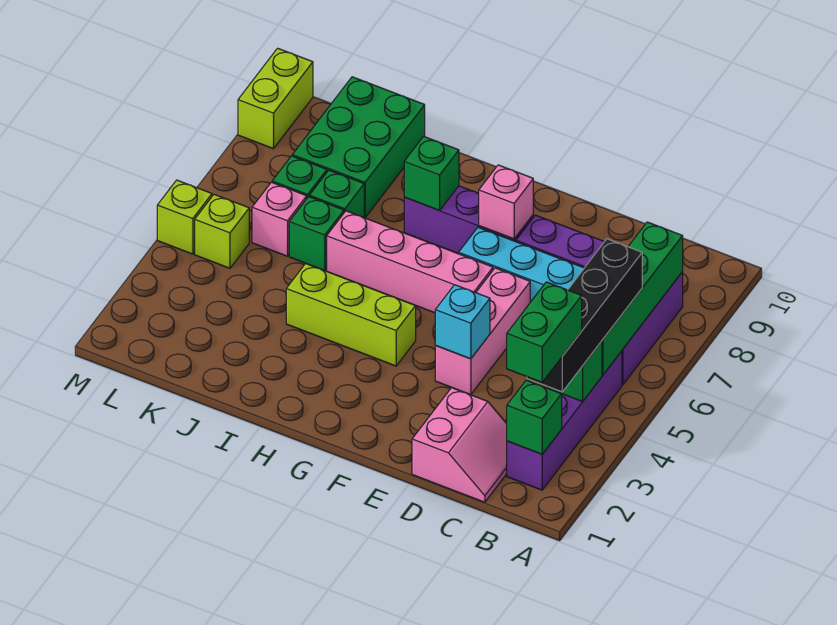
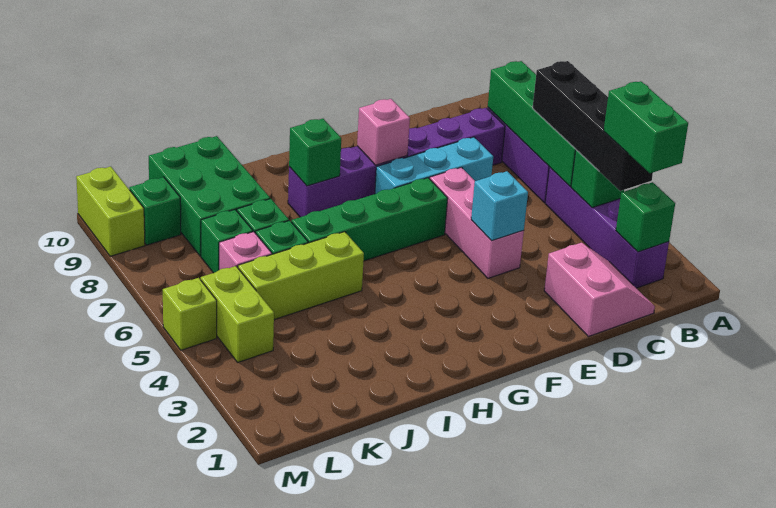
pink 1x4 brick [327,211,493,313] -> green 1x4 brick [291,178,448,261]
lime 1x3 brick [286,263,416,366] -> lime 1x3 brick moved to [238,232,364,320]
lime 1x1 brick [195,195,249,268] -> lime 1x2 brick [201,266,274,362]
none -> green 1x1 brick [129,177,181,245]

